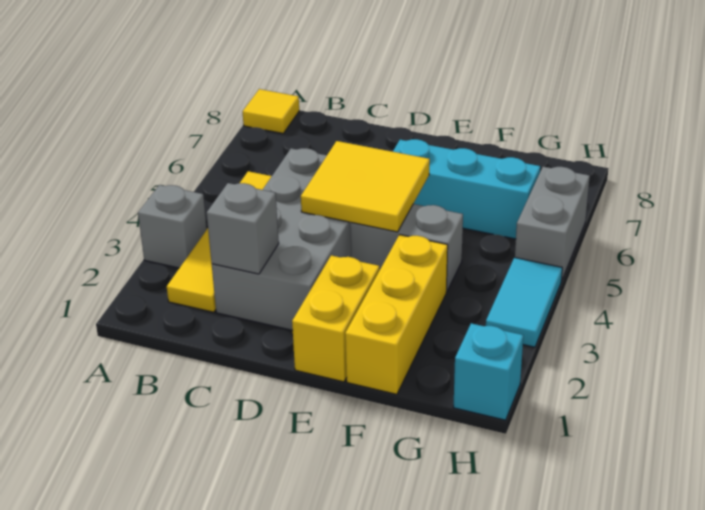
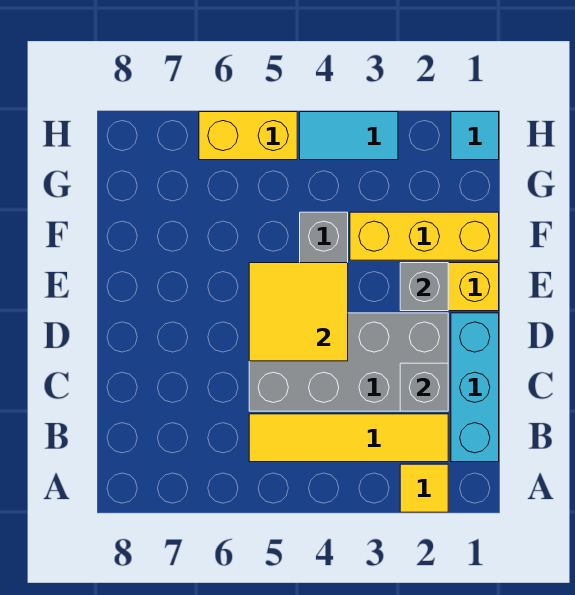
grey 1x1 brick [138,185,207,268] -> grey 1x1 brick moved to [400,263,448,311]
yellow 1x1 tile [243,89,299,133] -> yellow 1x1 tile moved to [400,464,448,512]
cyan 1x3 brick [393,139,540,239] -> cyan 1x3 brick moved to [451,313,499,462]
cyan 1x1 brick [453,323,523,420] -> cyan 1x1 tile [451,112,499,160]
grey 1x2 brick [515,167,590,281] -> yellow 1x2 brick [199,112,297,160]

